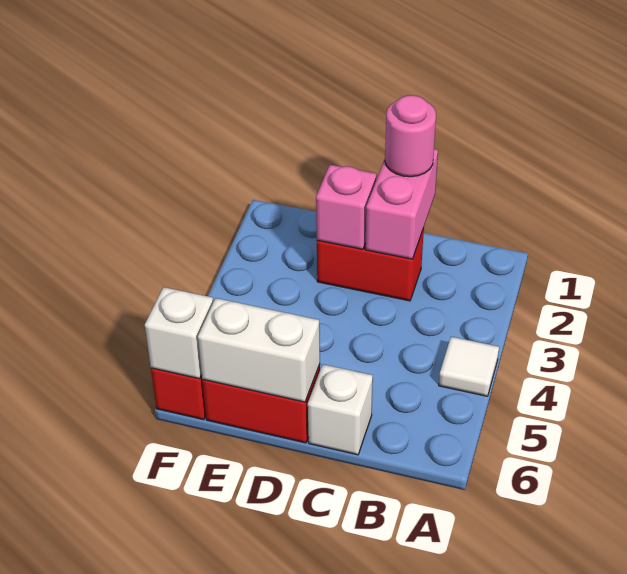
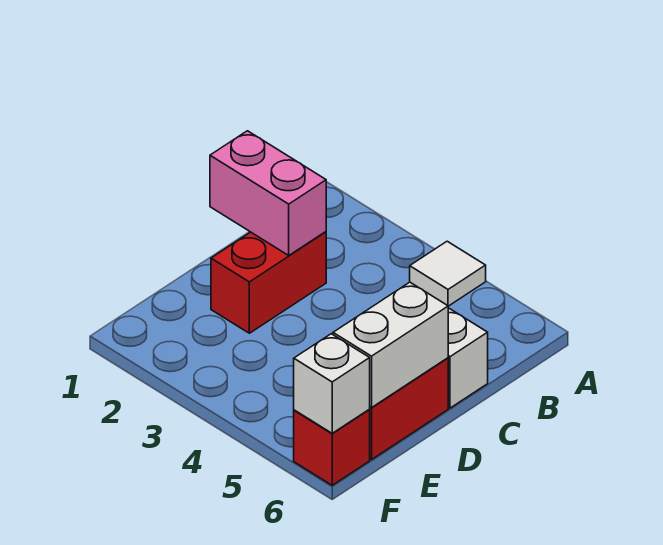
pink 1x1 round brick [385,95,436,177] -> none
pink 1x1 brick [316,165,377,249] -> none

